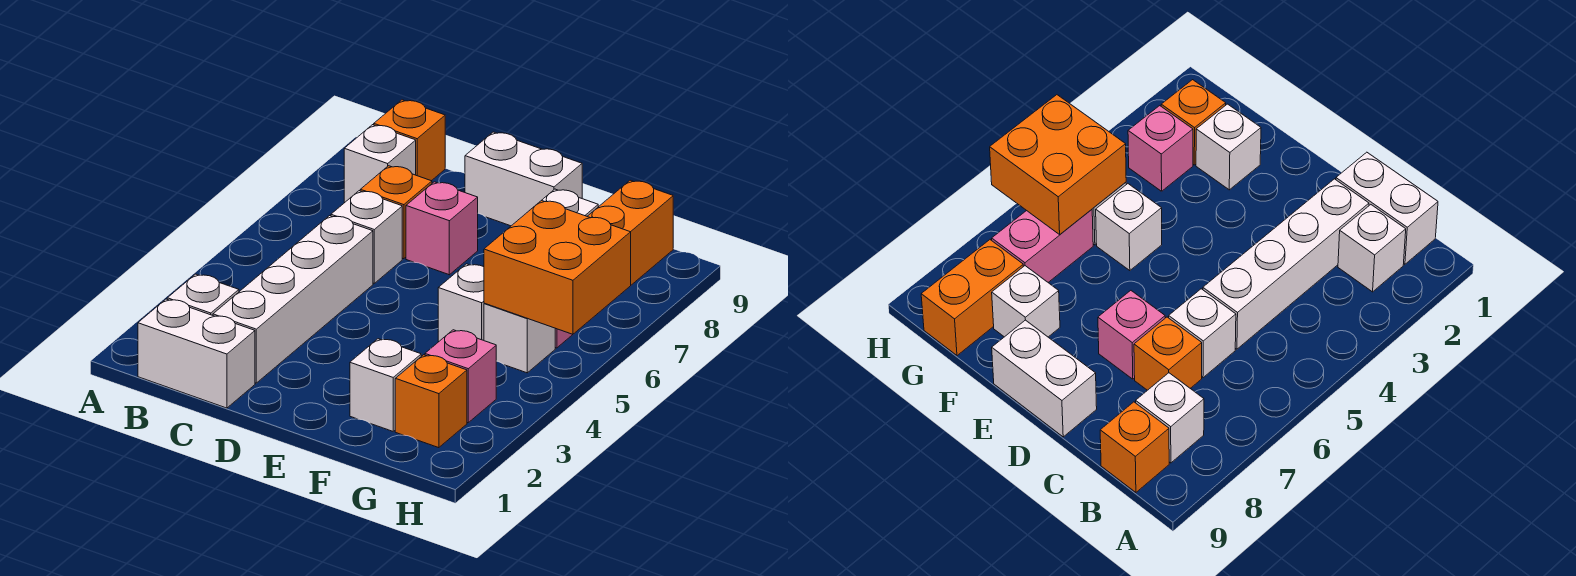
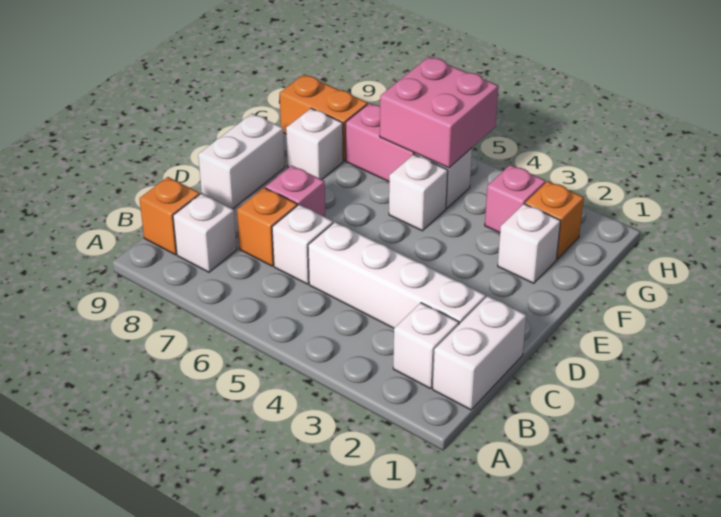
orange 2x2 brick [484,200,631,334] -> pink 2x2 brick [380,57,498,168]

